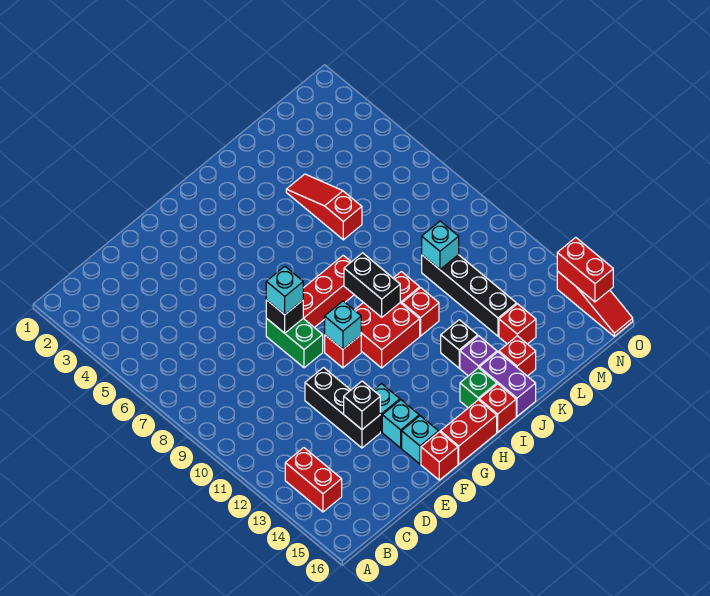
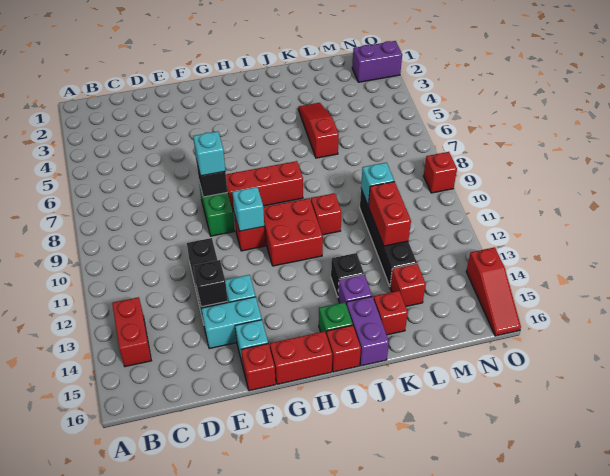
cyan 1x1 brick [382,400,419,448] -> cyan 1x2 brick [201,297,262,349]
black 1x2 brick [344,253,400,317] -> none
red 1x1 brick [402,288,439,336] -> red 1x1 brick moved to [424,152,457,193]
none -> purple 1x2 brick [352,41,402,82]
red 1x2 brick [557,238,613,302] -> red 1x2 brick moved to [369,182,411,246]

